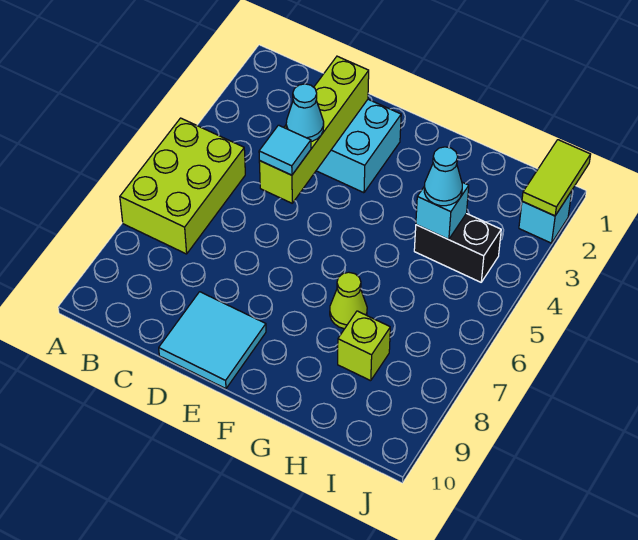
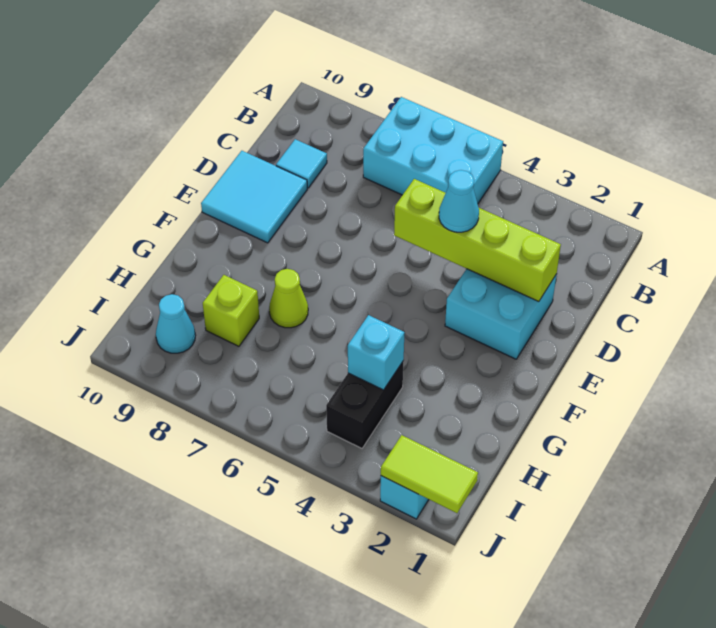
lime 2x3 brick [120,118,245,254] -> cyan 2x3 brick [363,97,503,204]
cyan 1x1 tile [259,125,311,175] -> cyan 1x1 tile moved to [276,139,327,188]
cyan 1x1 cone [424,147,462,206] -> cyan 1x1 cone moved to [156,294,196,353]

